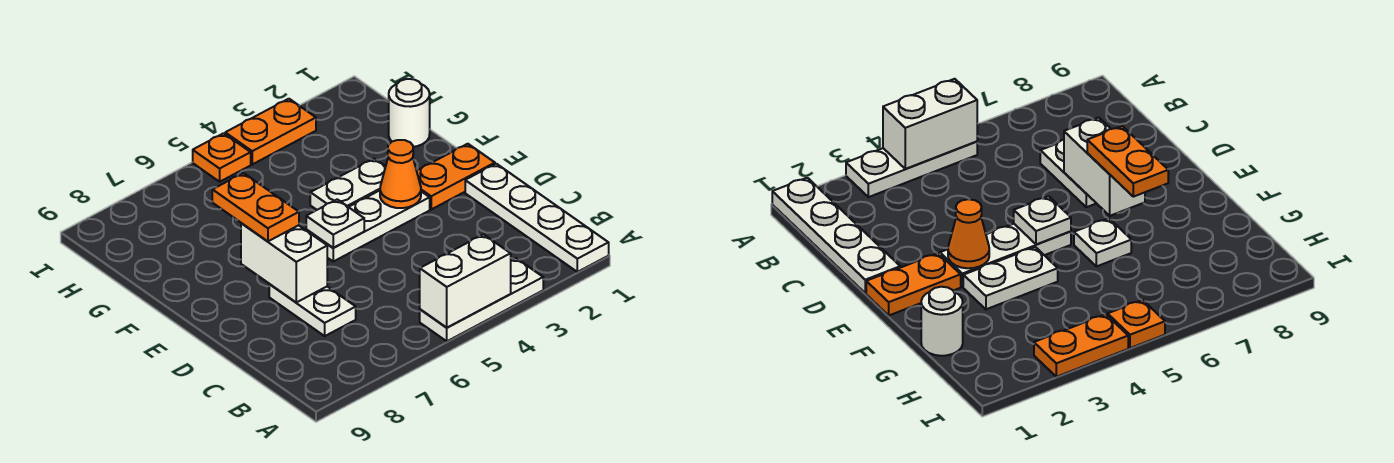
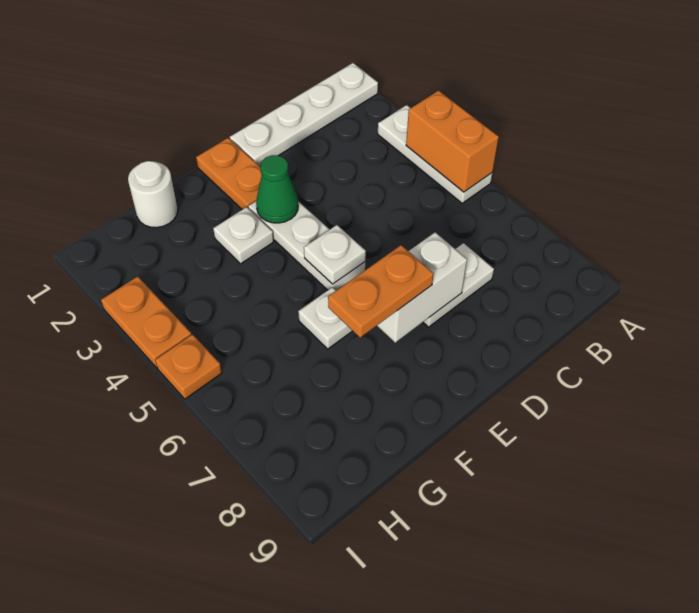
white 1x2 brick [420,234,511,328] -> orange 1x2 brick [406,91,499,192]
orange 1x1 cone [380,140,421,208] -> green 1x1 cone [256,155,298,223]
white 1x2 plate [310,159,386,210] -> white 1x1 plate [213,207,274,264]

